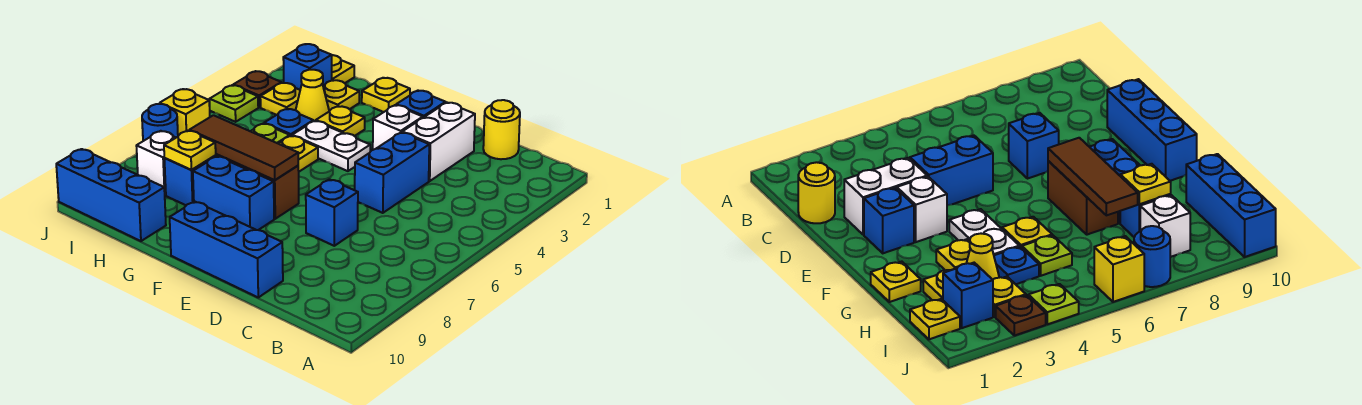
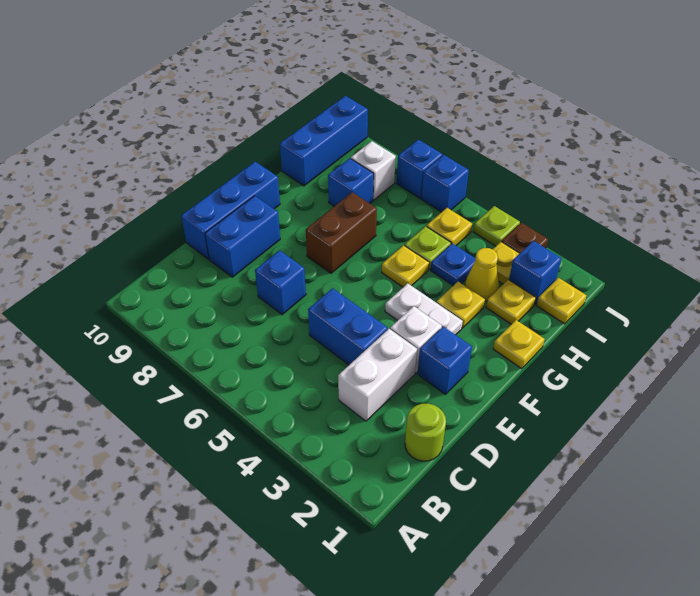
yellow 1x1 round brick [483,100,520,159] -> lime 1x1 round brick [405,403,446,461]
white 1x2 brick [402,103,475,181] -> white 1x2 brick turned to [338,329,417,421]
white 1x2 plate [292,121,370,171] -> white 1x2 plate turned to [385,283,463,335]
brown 1x3 tile [190,115,298,180] -> none
blue 1x2 brick [193,156,274,230] -> blue 1x2 brick moved to [205,196,280,277]
yellow 1x1 plate [164,130,216,170] -> yellow 1x1 plate moved to [427,208,472,245]
yellow 1x1 brick [160,89,210,136] -> blue 1x1 brick [421,155,469,212]
blue 1x1 round brick [142,104,178,141] -> blue 1x1 brick [397,140,443,198]

